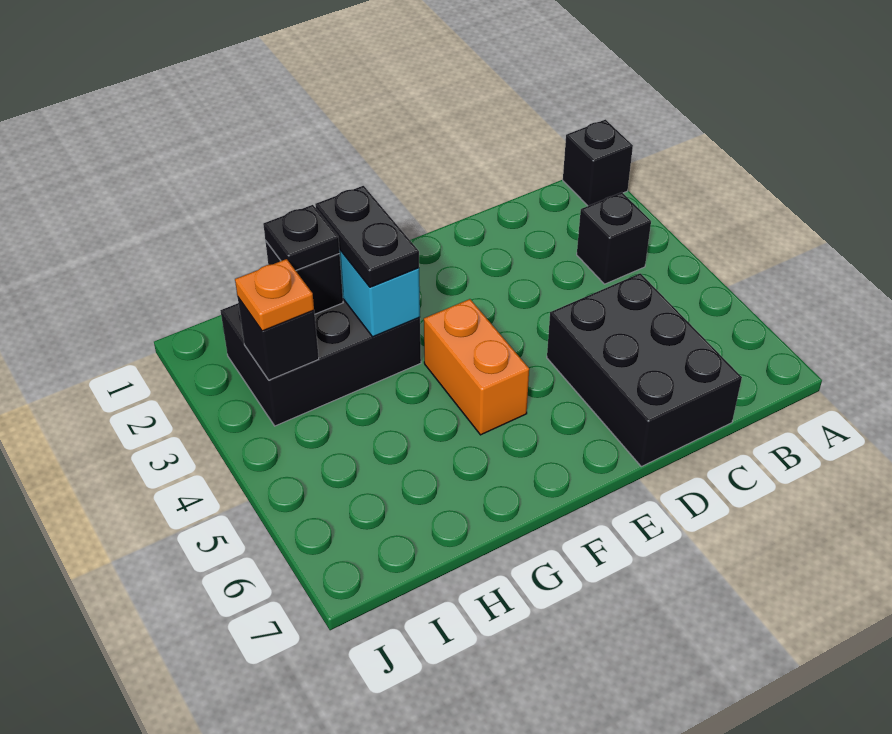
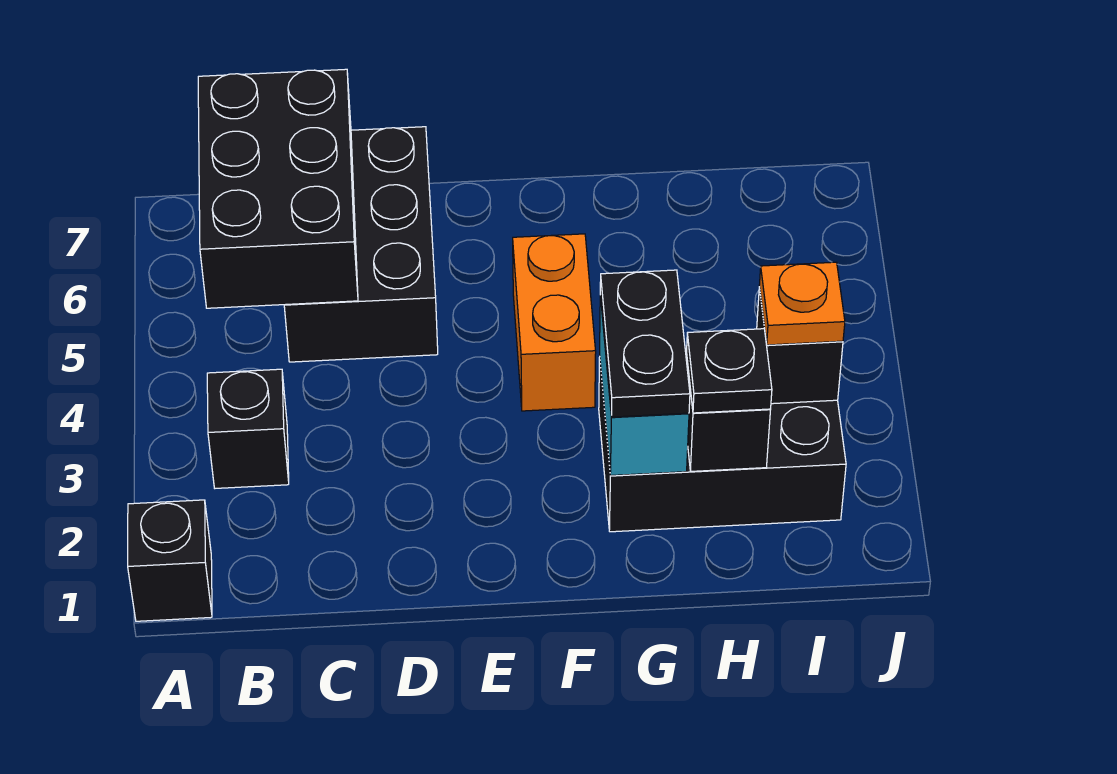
none -> black 2x3 brick [198,69,358,308]

